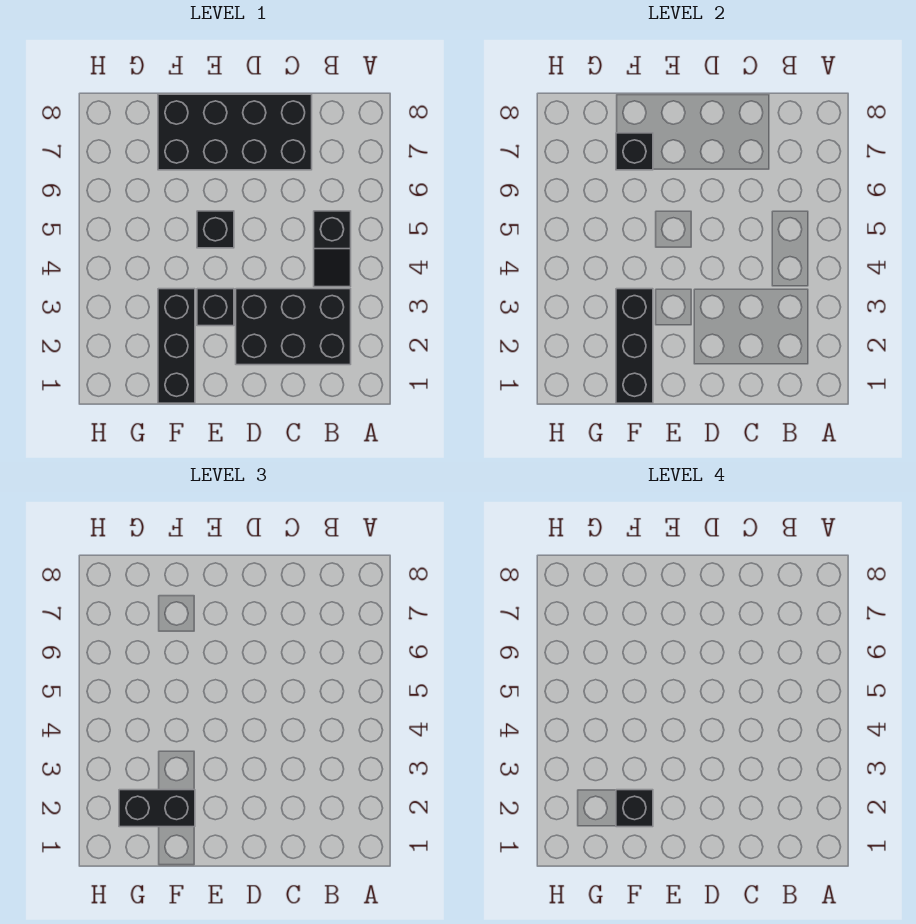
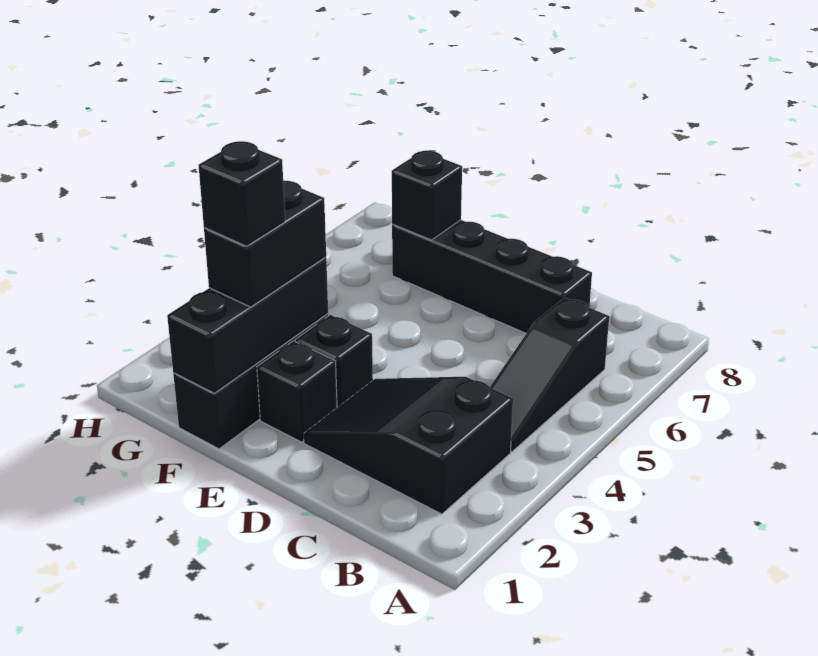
black 2x3 brick [236,289,351,365] -> black 2x3 slope [304,377,513,514]
black 1x2 slope [314,211,351,287] -> black 1x3 slope [490,298,609,452]
black 2x4 brick [158,94,312,170] -> black 1x4 brick [392,220,592,333]
black 1x1 brick [197,211,234,248] -> black 1x1 brick moved to [257,341,337,442]
black 1x2 brick [119,790,195,827] -> black 1x2 brick turned to [204,181,326,307]

